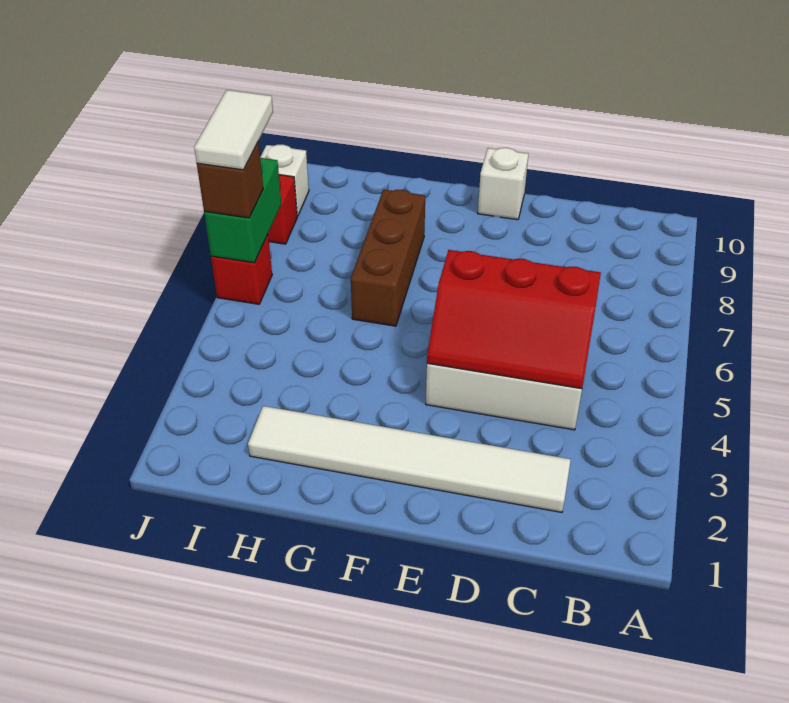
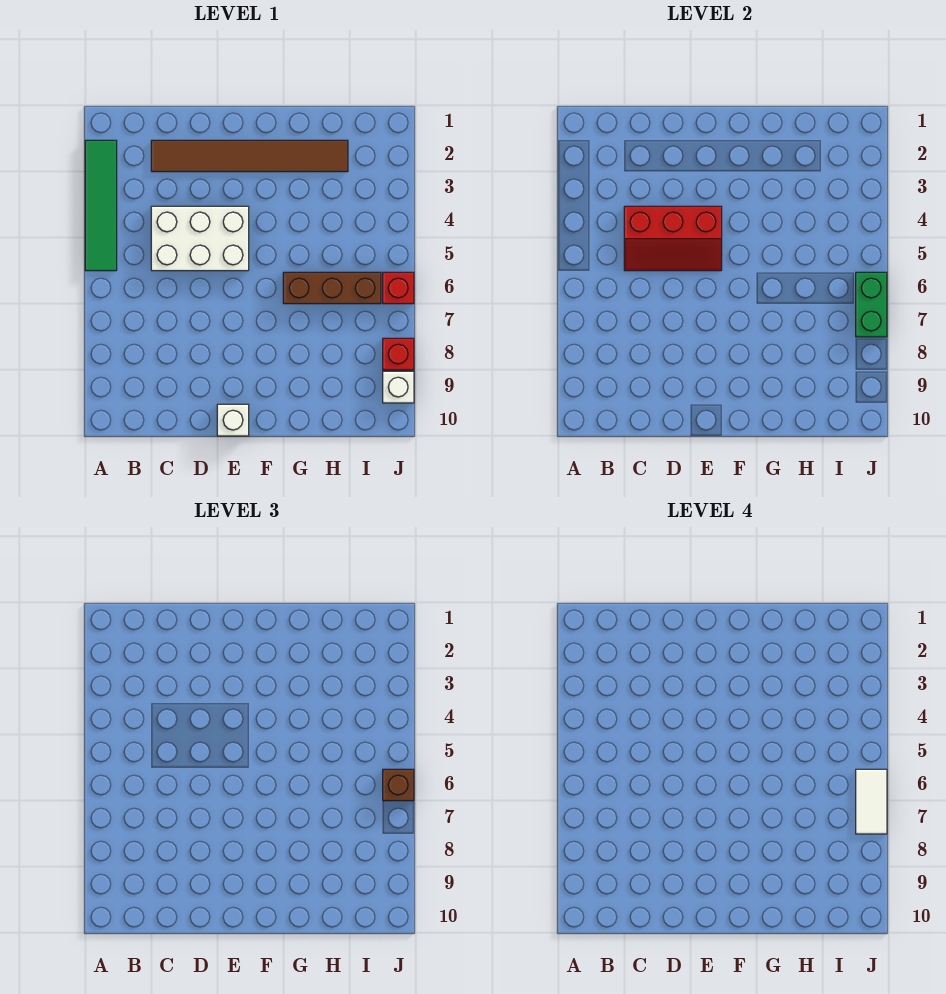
none -> green 1x4 tile [85,140,117,271]
white 1x6 tile [248,406,571,512] -> brown 1x6 tile [151,140,348,172]
red 2x3 slope [427,250,601,389] -> red 2x3 slope turned to [624,206,722,271]
brown 1x3 brick [351,189,425,326] -> brown 1x3 brick turned to [283,272,381,304]

